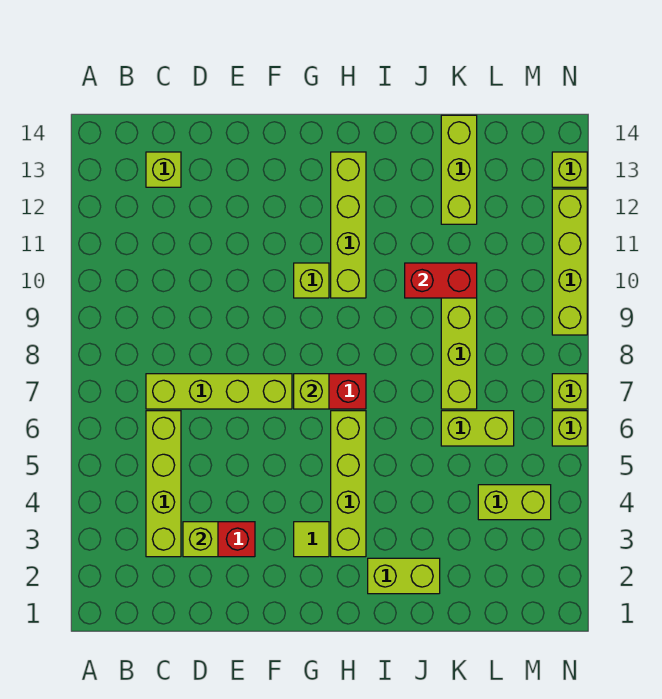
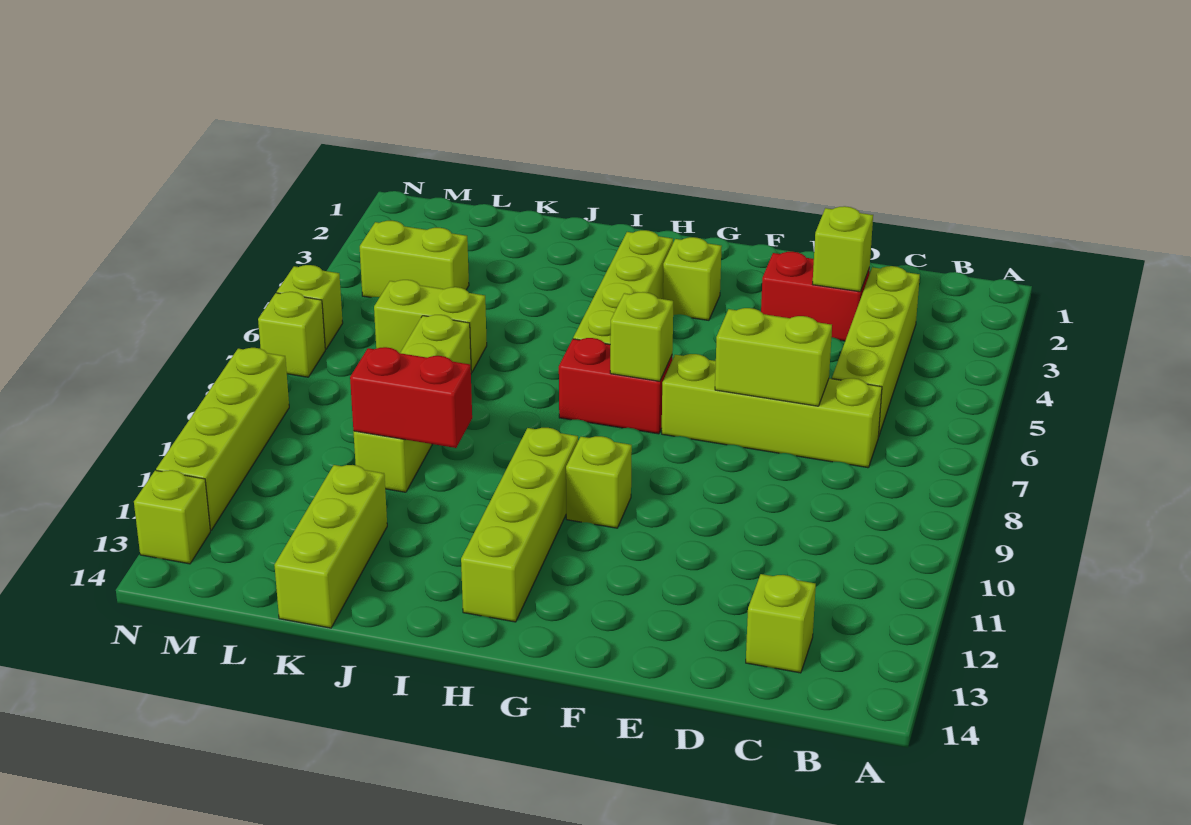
lime 1x1 tile [294,522,329,557] -> lime 1x1 brick [663,237,722,320]
lime 1x2 brick [368,558,440,594] -> lime 1x2 brick moved to [715,308,832,406]

